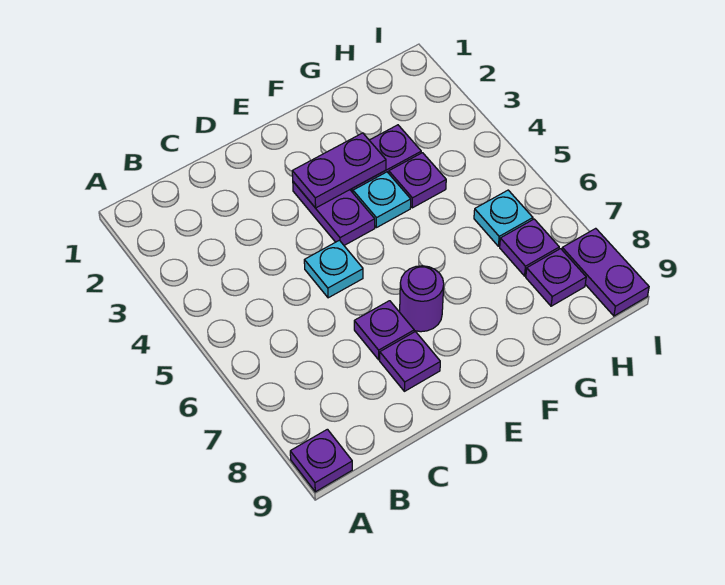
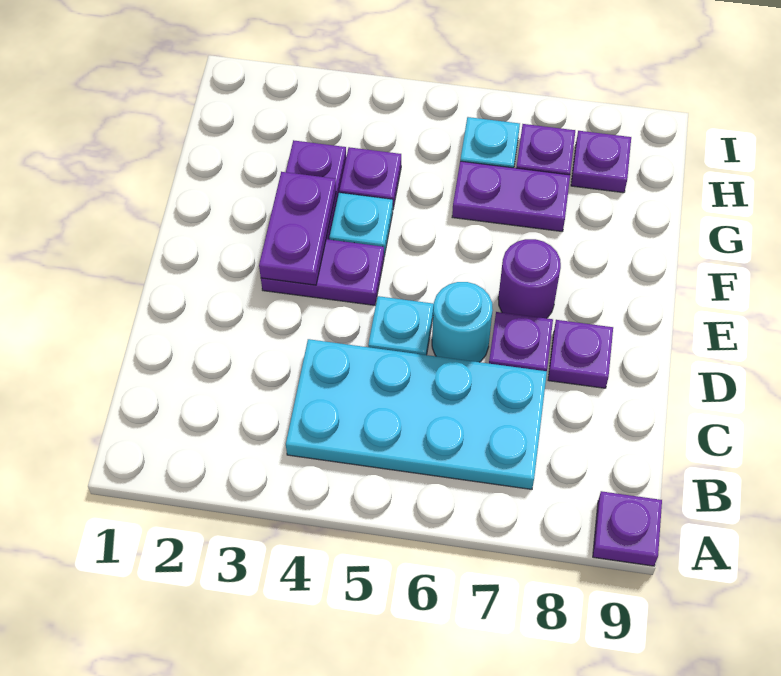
none -> cyan 2x4 plate [286,339,547,489]
none -> cyan 1x1 round brick [432,282,493,362]
purple 1x2 plate [562,228,649,316] -> purple 1x2 plate moved to [452,161,570,232]

